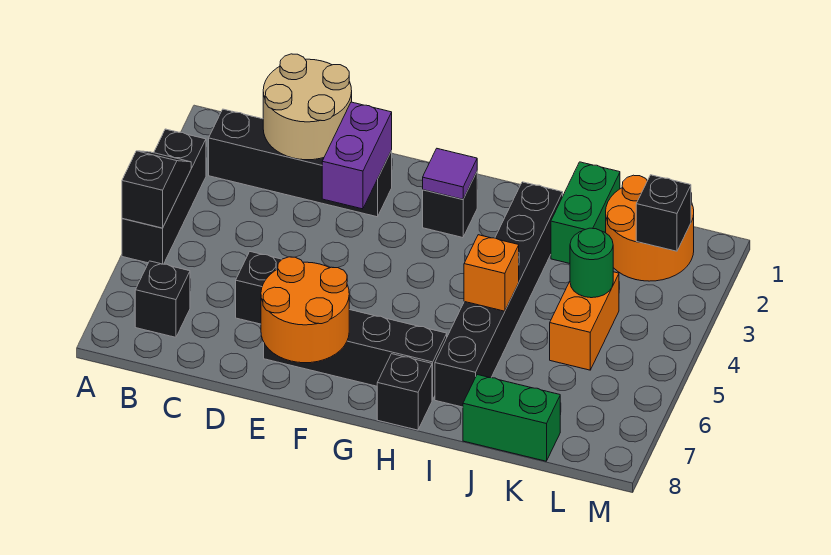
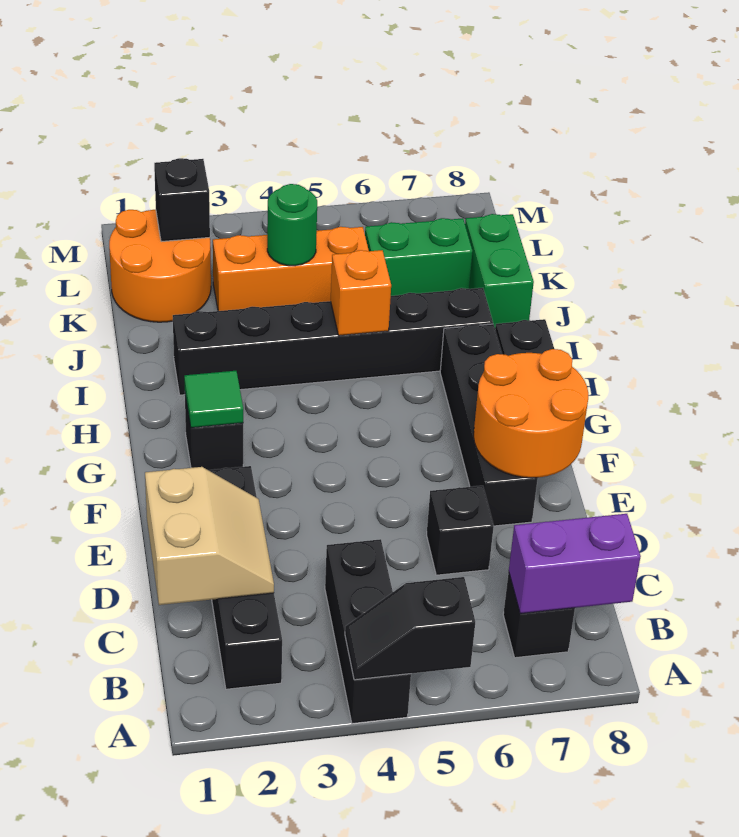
black 1x3 brick [122,129,206,264] -> black 1x3 brick turned to [325,539,411,724]
tan 2x2 round brick [263,54,352,160] -> tan 2x2 slope [145,467,274,605]
purple 1x2 brick [322,102,392,209] -> purple 1x2 brick moved to [509,514,641,614]
purple 1x1 tile [423,149,477,199] -> green 1x1 tile [184,371,243,428]
green 1x2 brick [551,162,620,264] -> green 1x2 brick moved to [365,218,473,296]
orange 1x2 brick [550,272,619,370] -> orange 1x3 brick [213,227,369,311]

